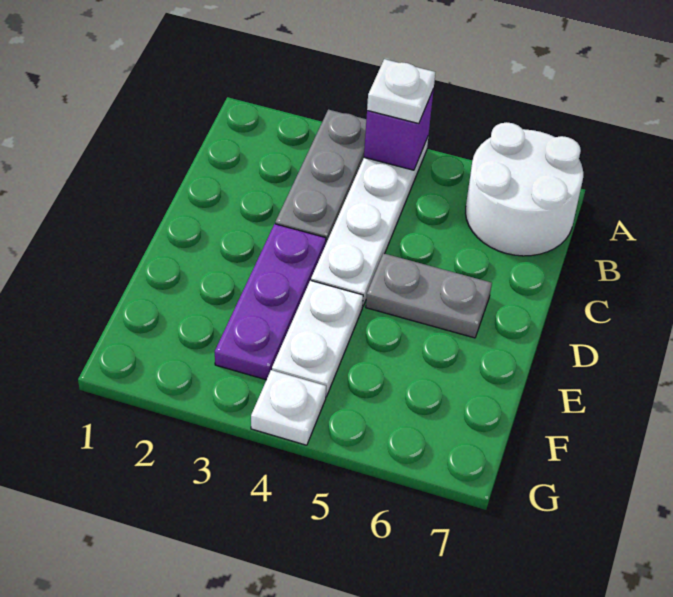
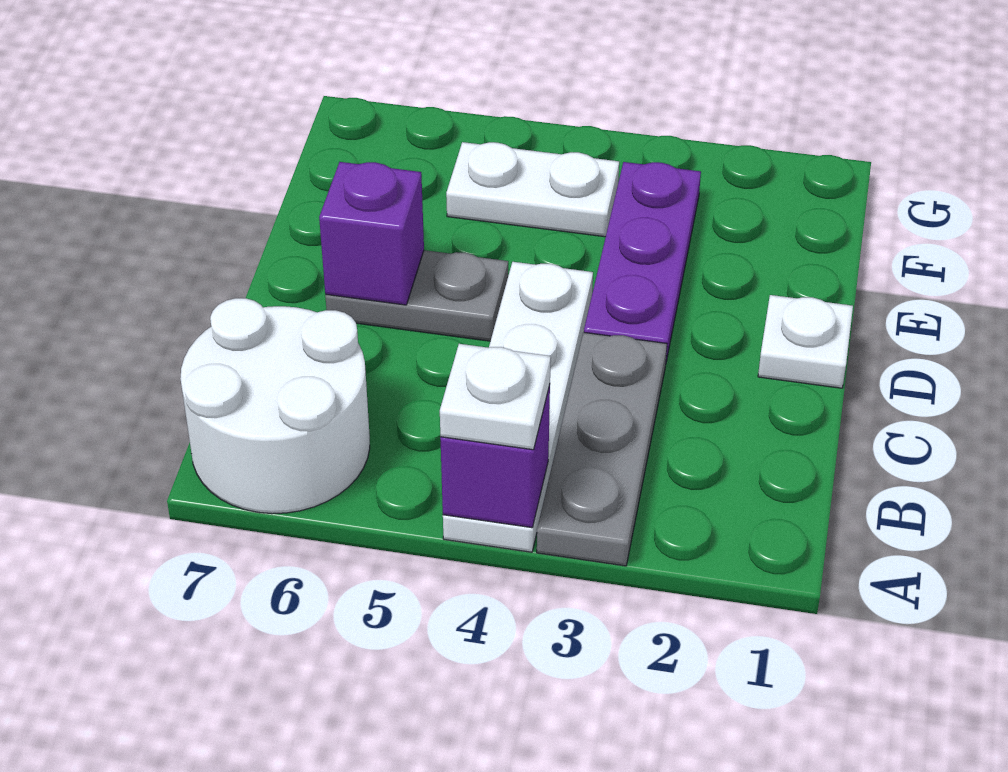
none -> purple 1x1 brick [319,162,424,305]
white 1x2 plate [272,280,363,397] -> white 1x2 plate turned to [446,142,619,237]
white 1x1 plate [251,370,326,445] -> white 1x1 plate moved to [758,295,853,388]

